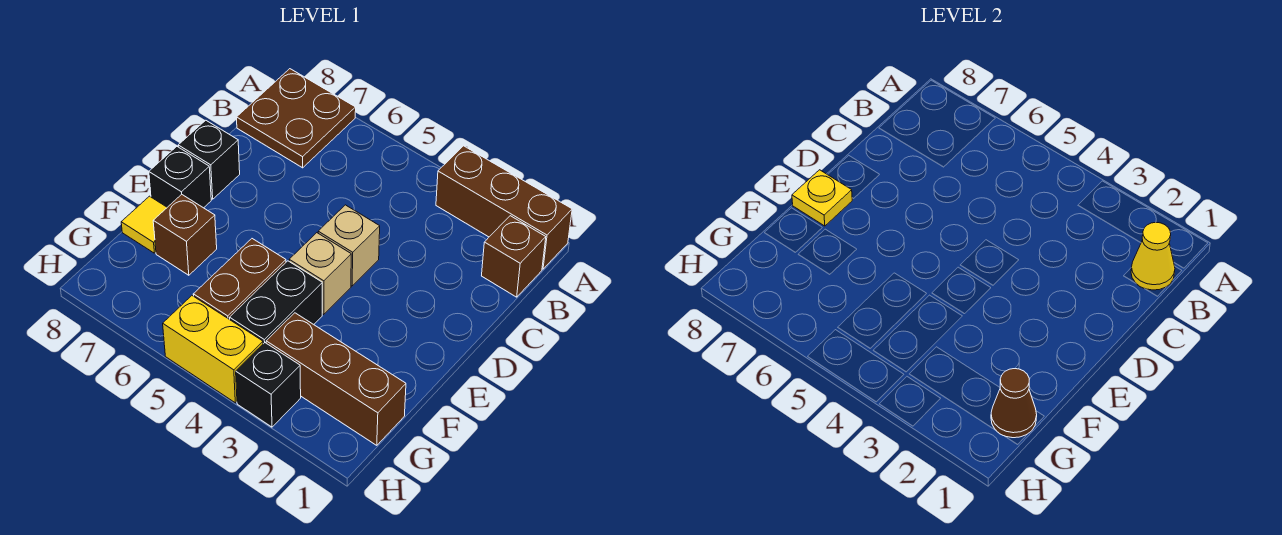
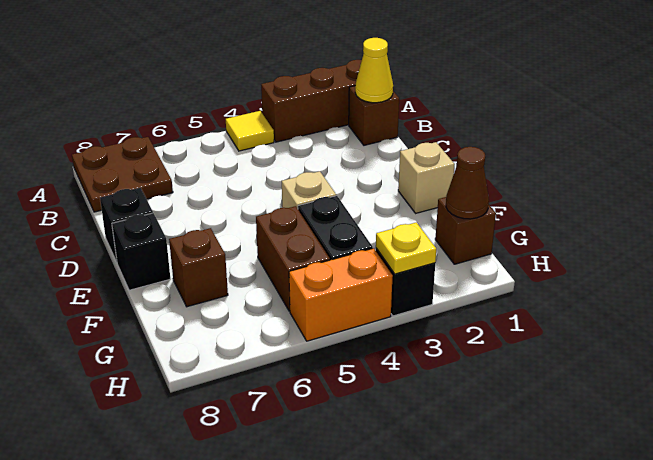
tan 1x1 brick [318,205,380,286] -> tan 1x1 brick moved to [398,142,455,213]
yellow 1x1 plate [792,170,852,226] -> yellow 1x1 plate moved to [376,222,436,274]
yellow 1x1 tile [121,196,167,253] -> yellow 1x1 tile moved to [226,111,274,151]
brown 1x3 brick [266,313,406,445] -> brown 1x1 brick [435,197,496,264]
yellow 1x2 brick [163,296,263,403] -> orange 1x2 brick [289,248,393,341]

